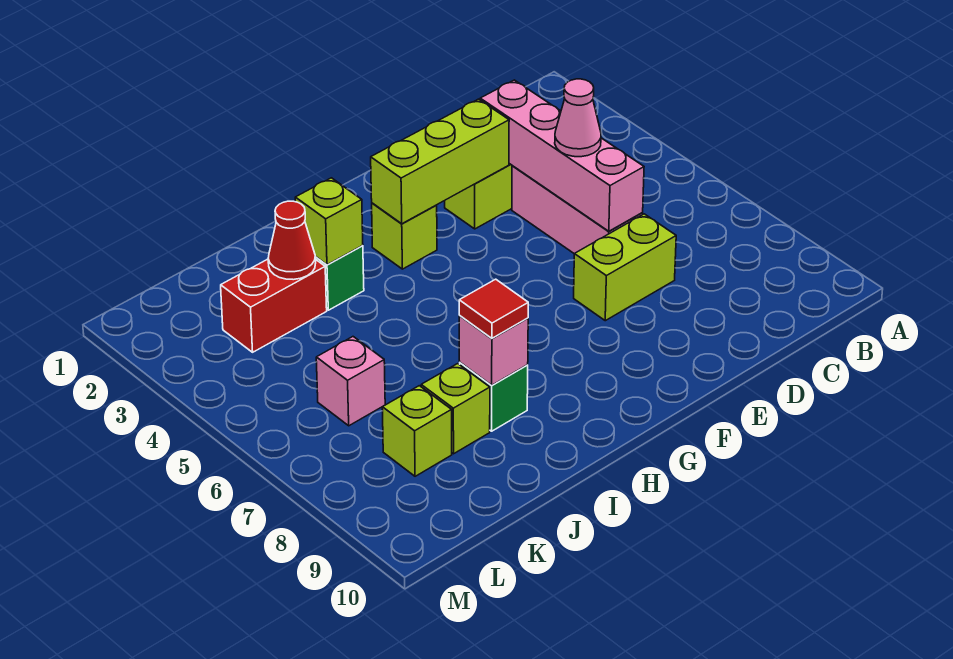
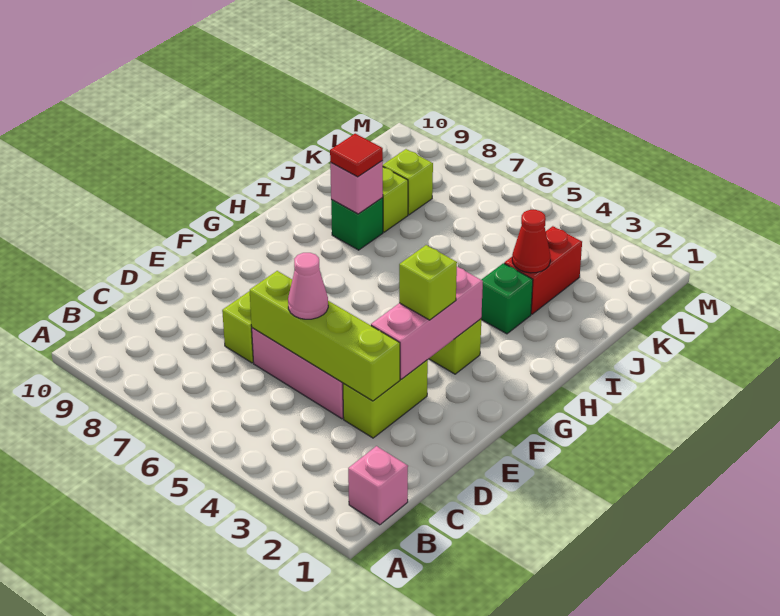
pink 1x4 brick [480,80,644,231] -> lime 1x4 brick [250,271,400,401]
lime 1x3 brick [371,99,509,224] -> pink 1x3 brick [371,267,483,379]
lime 1x1 brick [295,178,363,265] -> lime 1x1 brick moved to [399,245,457,320]
pink 1x1 brick [316,337,385,426] -> pink 1x1 brick moved to [348,446,408,525]

